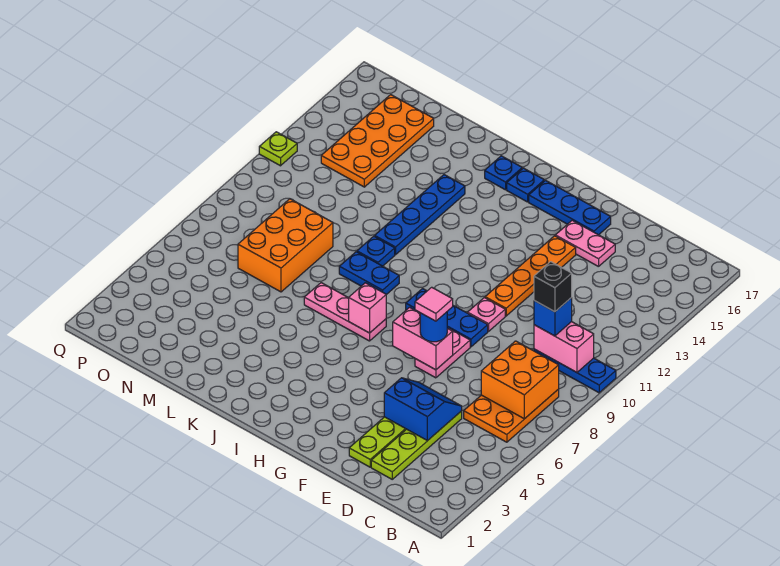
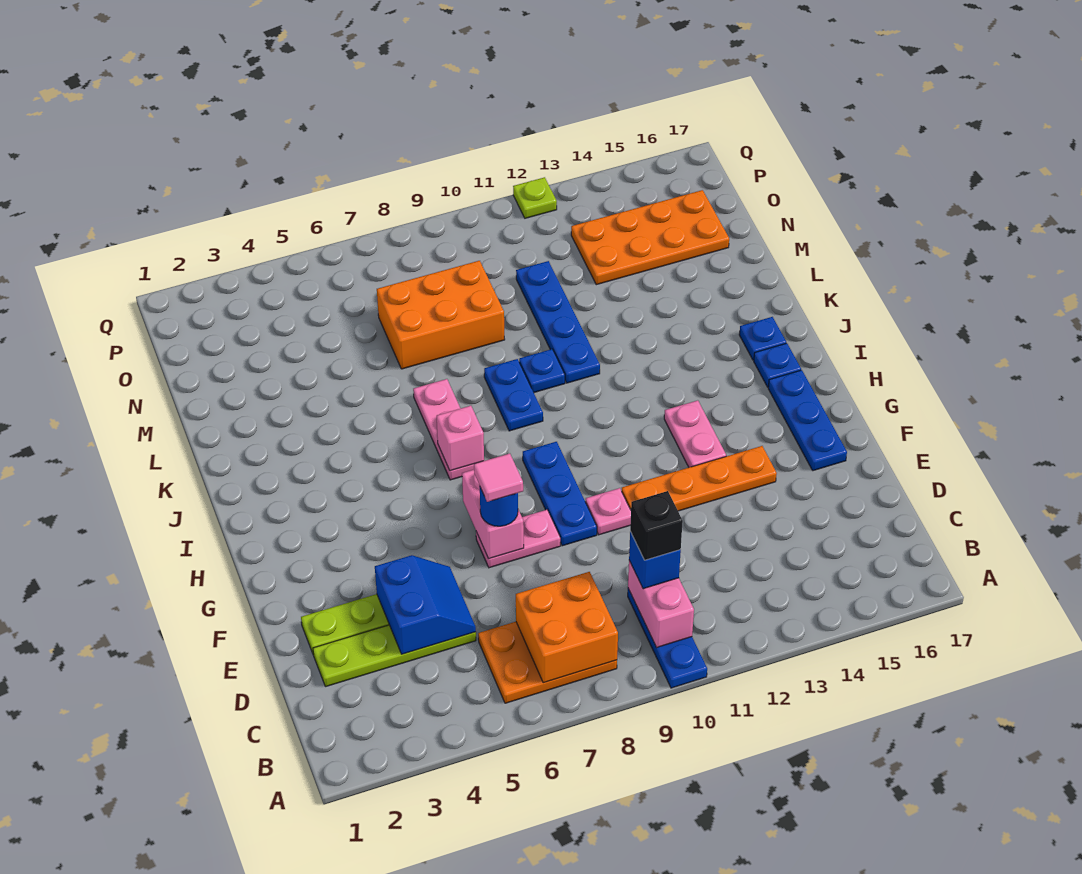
pink 1x2 plate [555,220,615,267] -> pink 1x2 plate moved to [664,400,726,467]
blue 1x4 plate [375,175,465,255] -> blue 1x4 plate turned to [516,261,600,383]

